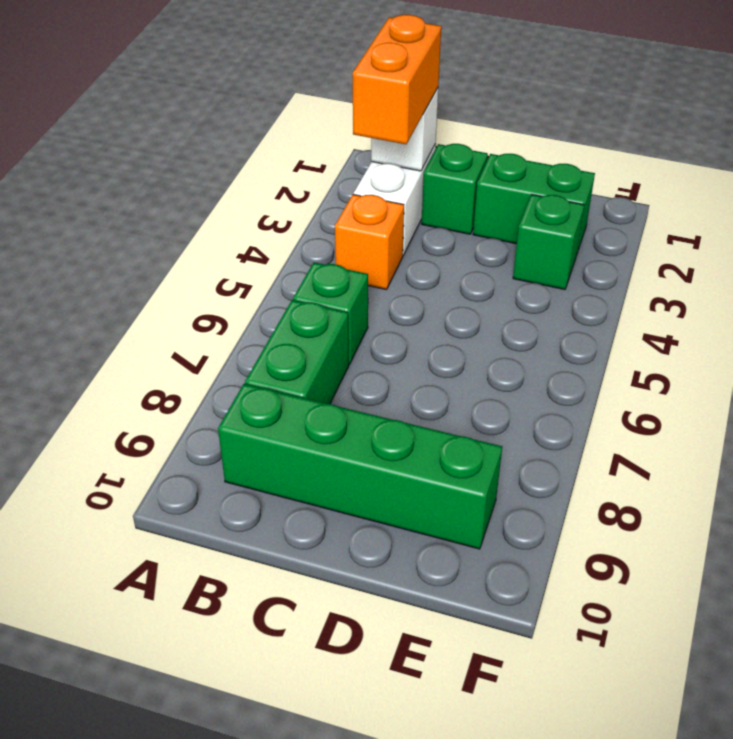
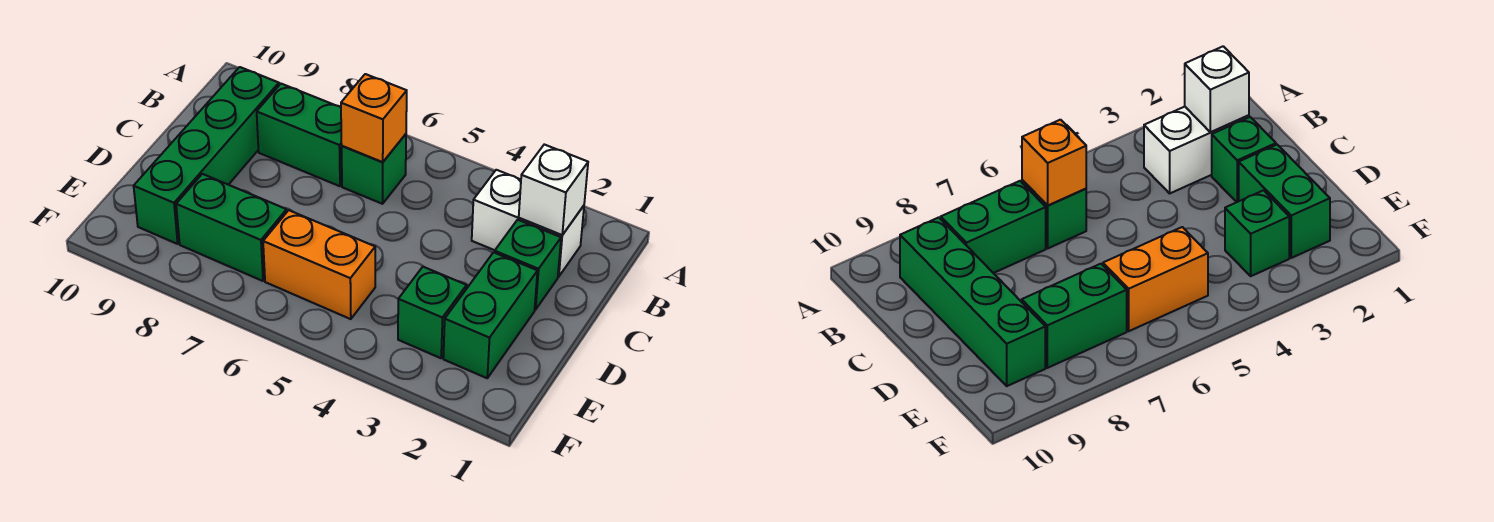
orange 1x2 brick [353,15,441,144] -> orange 1x2 brick moved to [263,210,375,319]
orange 1x1 brick [335,194,404,290] -> orange 1x1 brick moved to [341,74,407,162]
none -> green 1x2 brick [176,174,287,281]

